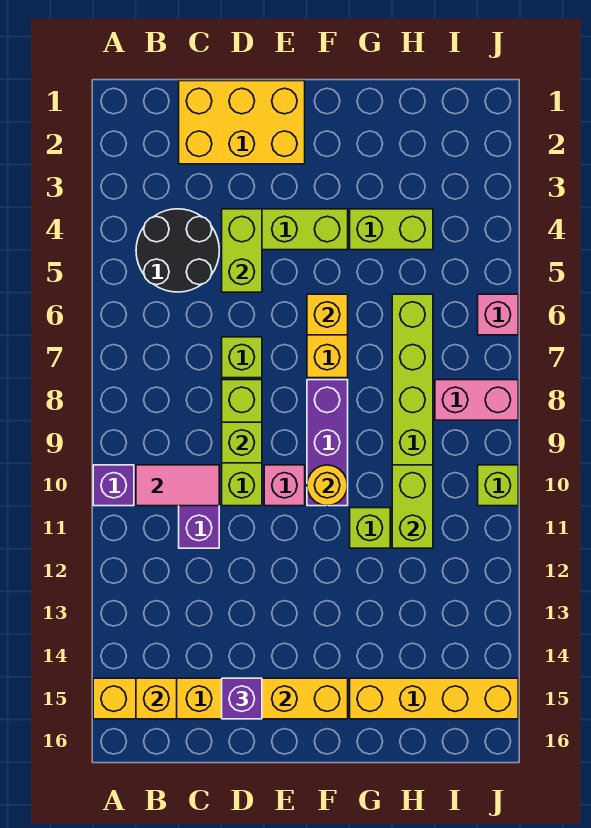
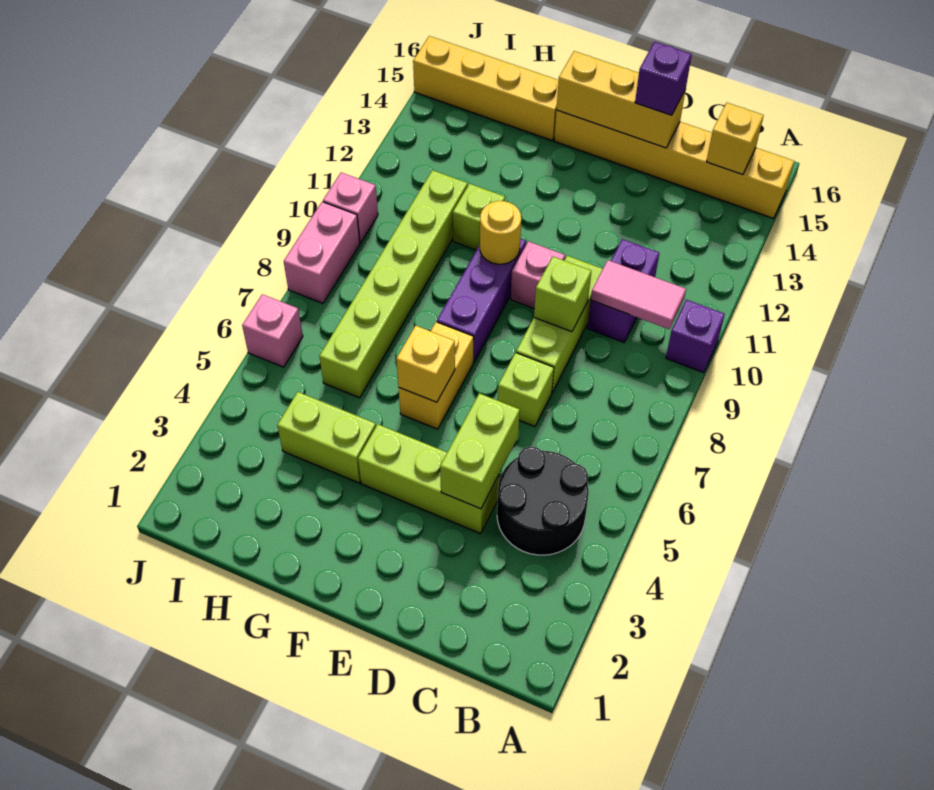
yellow 2x3 brick [179,81,305,164] -> none
lime 1x2 brick [392,465,433,548] -> none
pink 1x2 brick [435,380,518,420] -> pink 1x2 brick turned to [284,202,360,303]
lime 1x1 brick [478,465,518,506] -> pink 1x1 brick [323,172,378,243]

